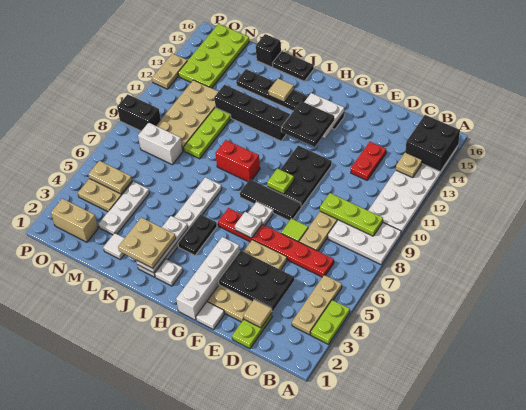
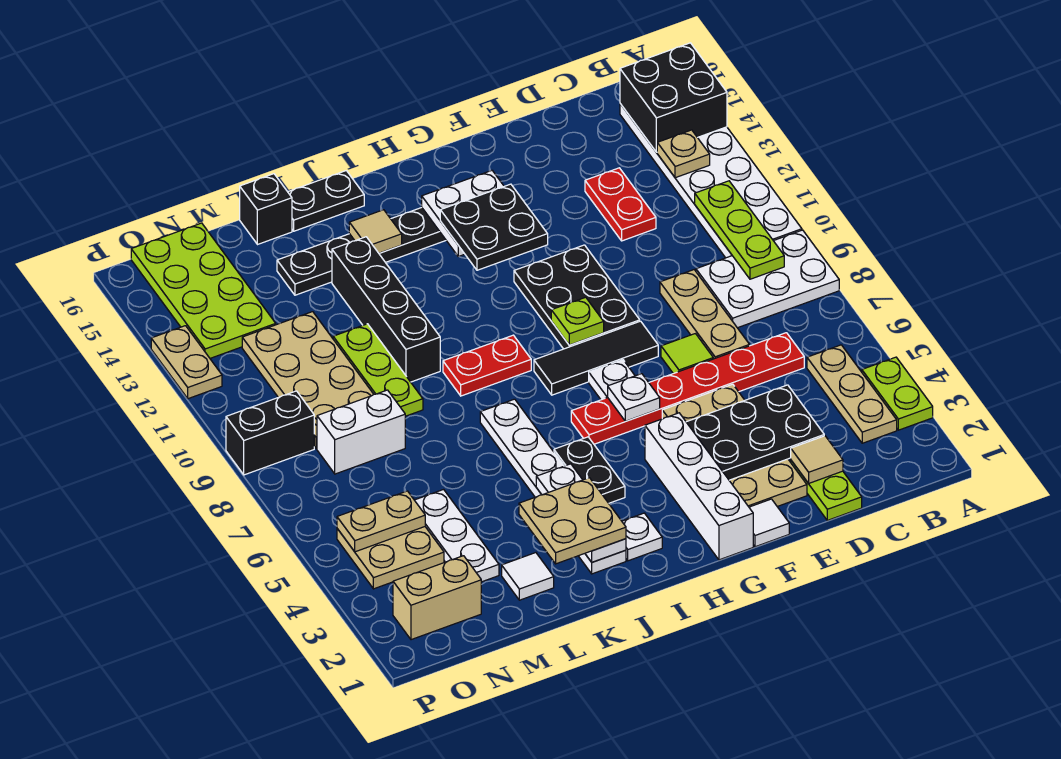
lime 1x3 plate [320,193,383,236] -> lime 1x3 plate turned to [695,181,784,279]
red 1x2 brick [215,140,260,182] -> red 1x2 plate [443,335,531,396]
black 1x4 brick [214,85,290,141] -> black 1x4 brick turned to [332,237,440,382]

